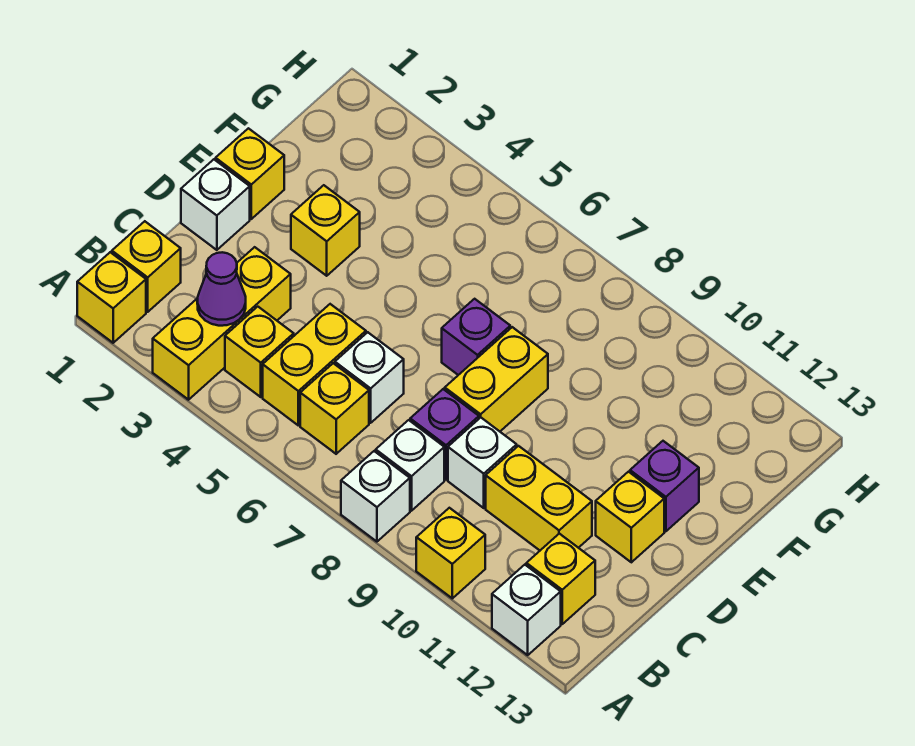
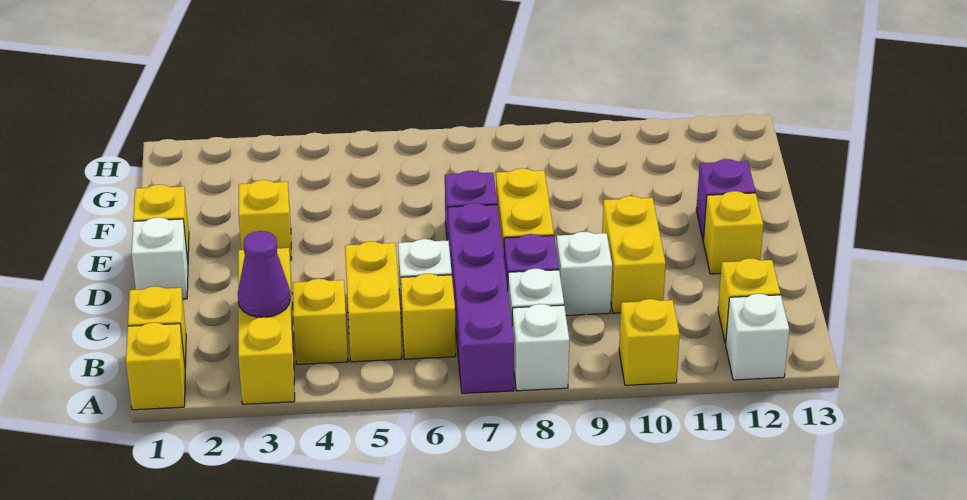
none -> purple 1x4 brick [448,203,514,393]
yellow 1x2 brick [486,446,592,550] -> yellow 1x2 brick turned to [602,196,666,313]

